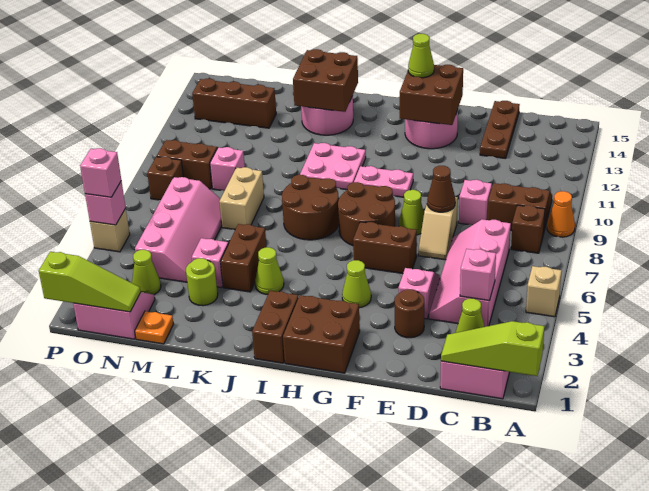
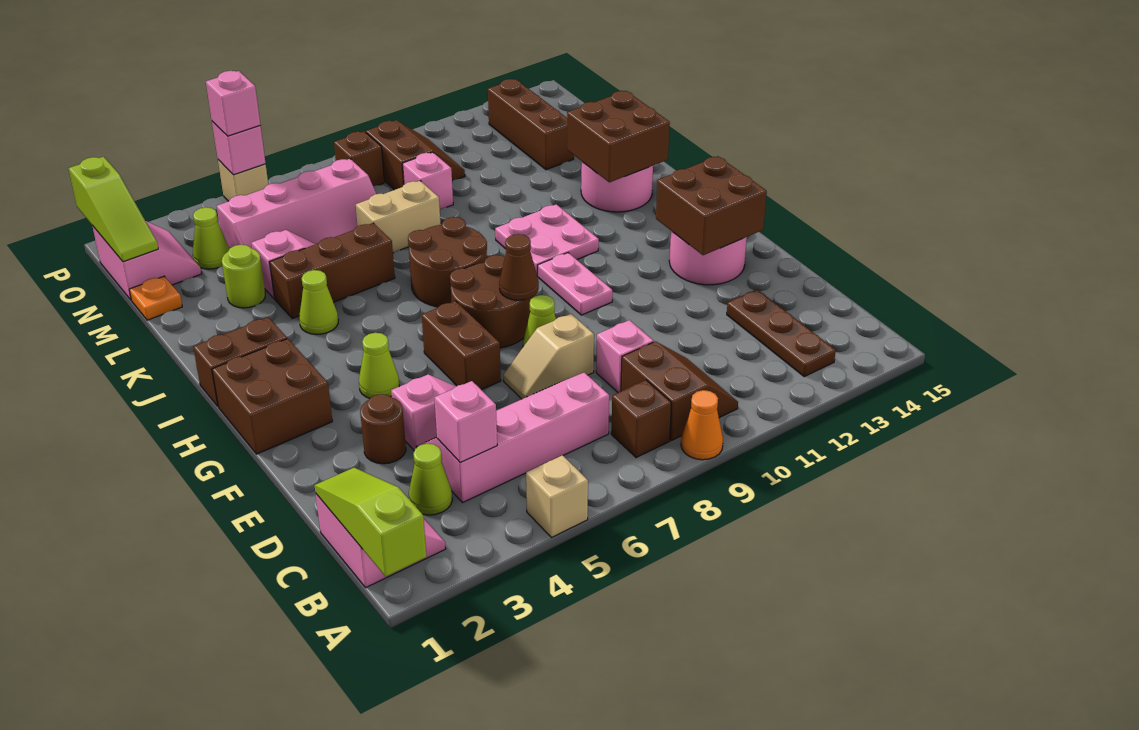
brown 1x3 plate [480,101,520,159] -> brown 1x3 plate turned to [727,289,836,377]
brown 1x1 cone [427,166,455,212] -> brown 1x1 cone moved to [499,234,539,300]
lime 1x1 cone [408,34,434,78] -> none
brown 1x2 brick [221,224,266,292] -> brown 1x3 brick [270,223,395,318]

